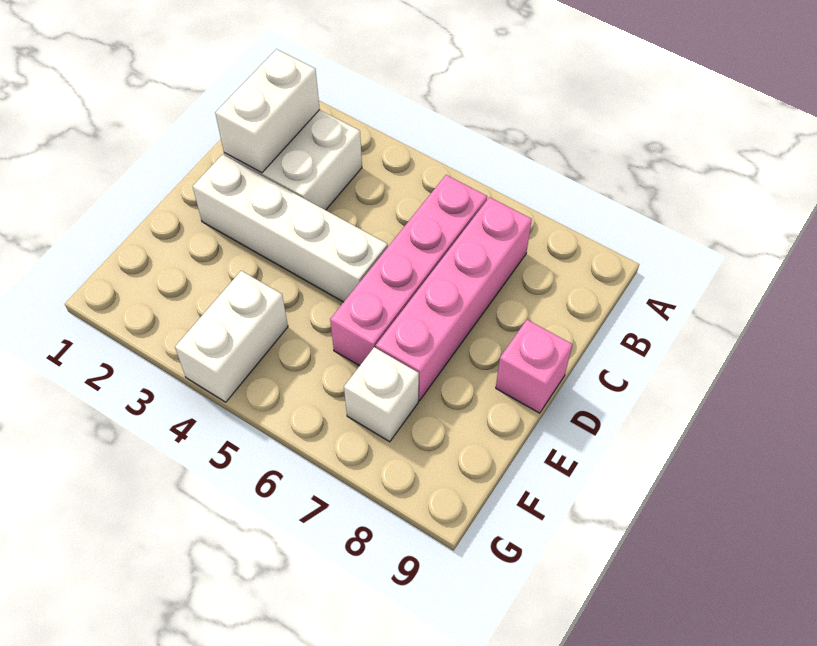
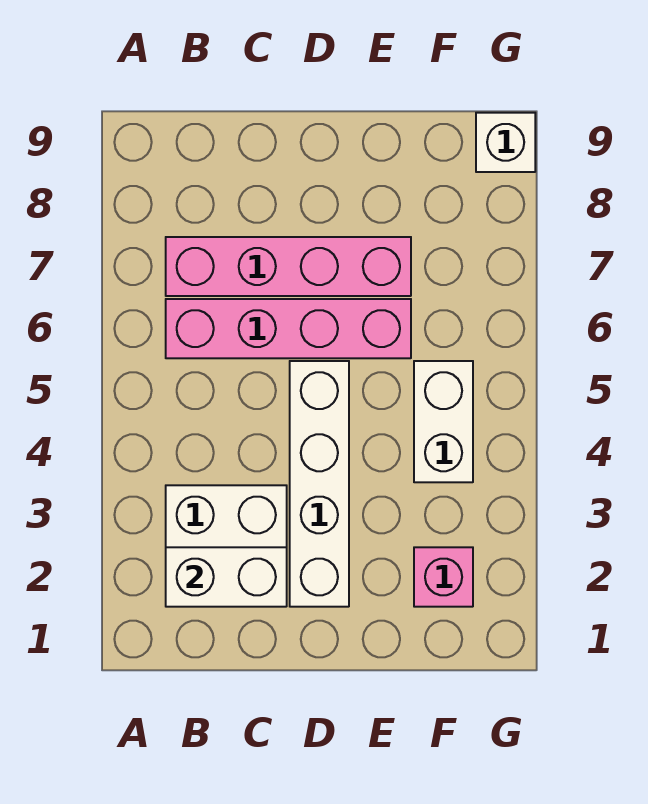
pink 1x1 brick [496,320,572,413] -> pink 1x1 brick moved to [414,547,473,607]
white 1x2 brick [175,271,288,402] -> white 1x2 brick turned to [414,361,473,482]
white 1x1 brick [344,347,419,442] -> white 1x1 brick moved to [476,113,535,172]

